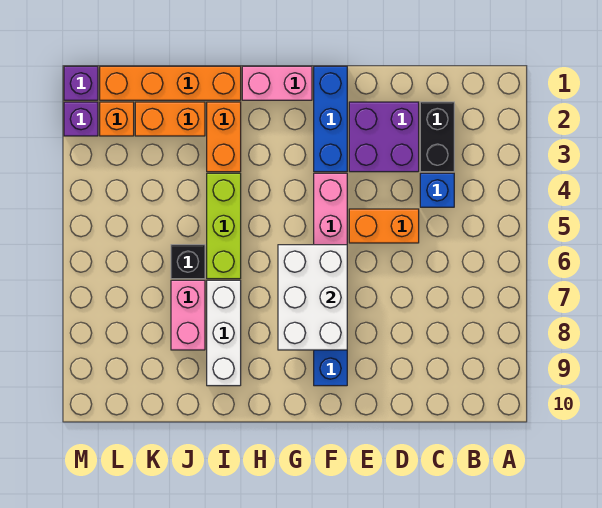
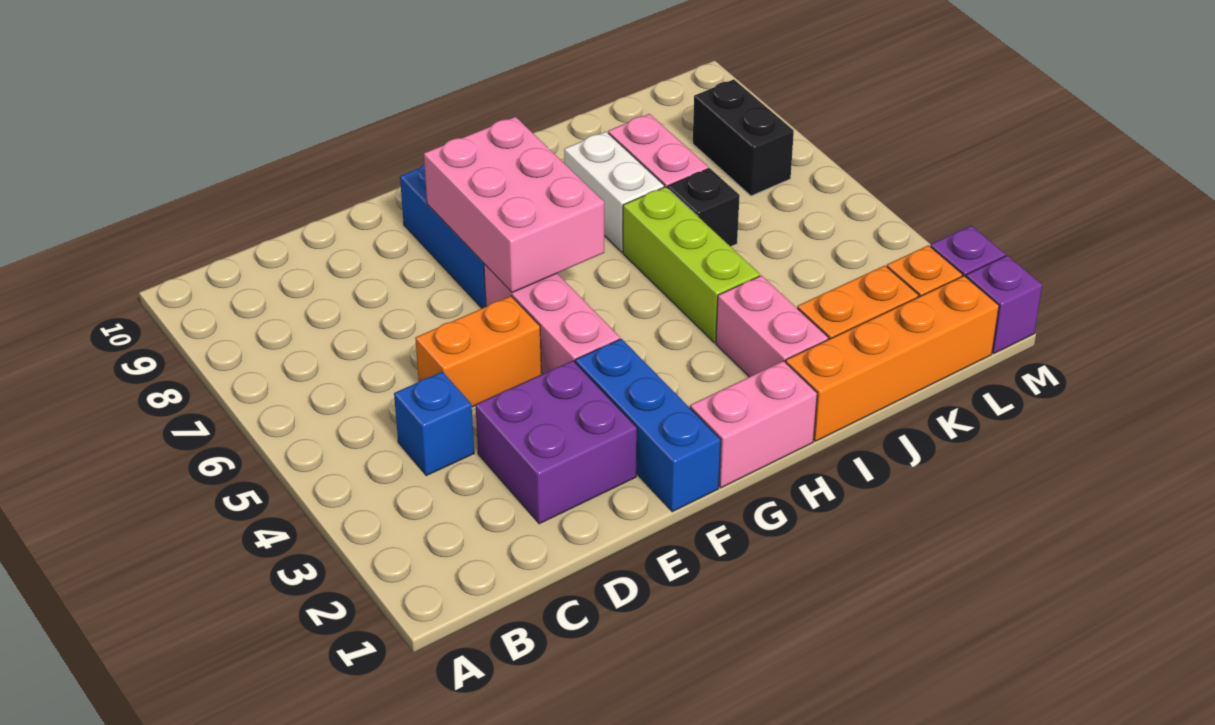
black 1x2 brick [420,102,454,172] -> black 1x2 brick moved to [693,79,794,196]
white 2x3 brick [278,245,347,350] -> pink 2x3 brick [424,117,604,293]
orange 1x2 brick [207,102,241,172] -> pink 1x2 brick [716,276,828,377]
white 1x3 brick [207,280,241,386] -> white 1x2 brick [564,132,664,252]

